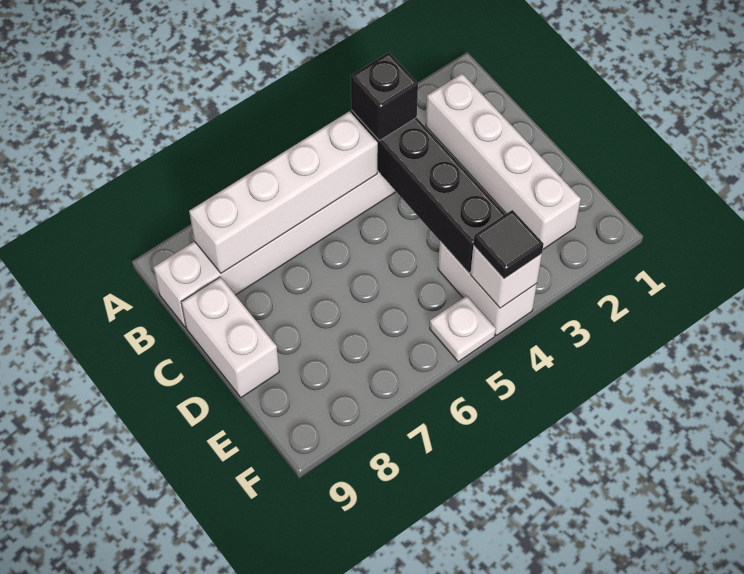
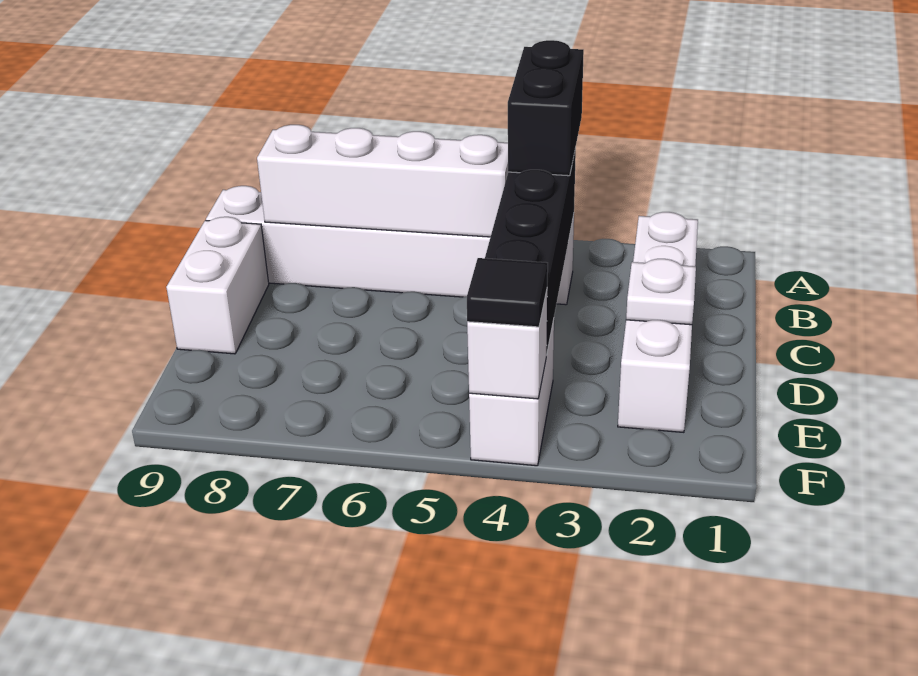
black 1x1 brick [351,52,418,141] -> black 1x2 brick [508,40,584,176]
white 1x1 plate [430,296,496,362] -> white 1x1 plate moved to [626,259,696,325]

